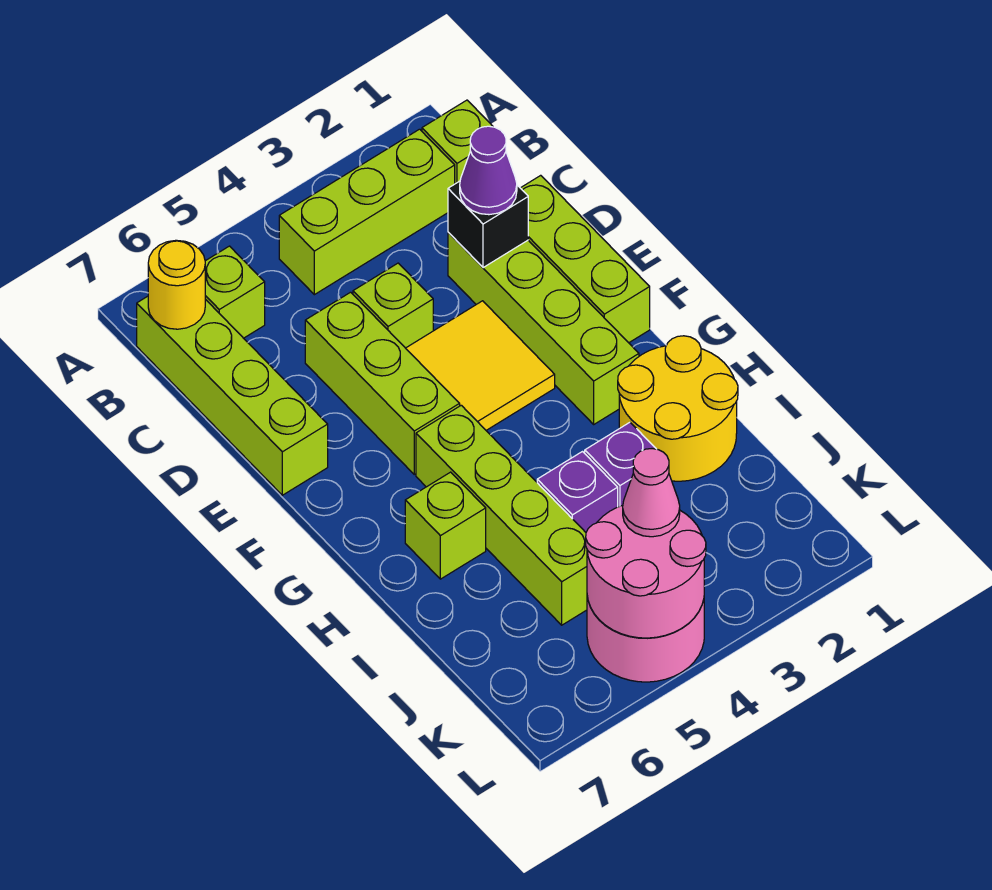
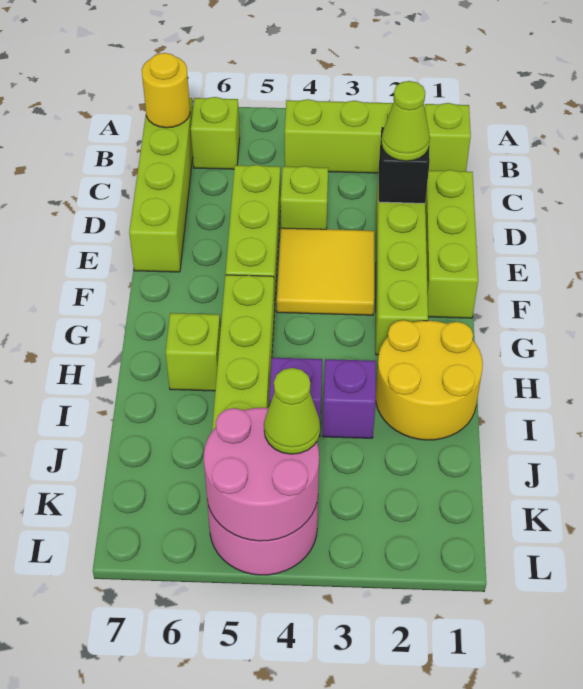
purple 1x1 cone [460,126,517,215] -> lime 1x1 cone [381,81,430,161]
pink 1x1 cone [623,449,680,537] -> lime 1x1 cone [264,368,320,454]

